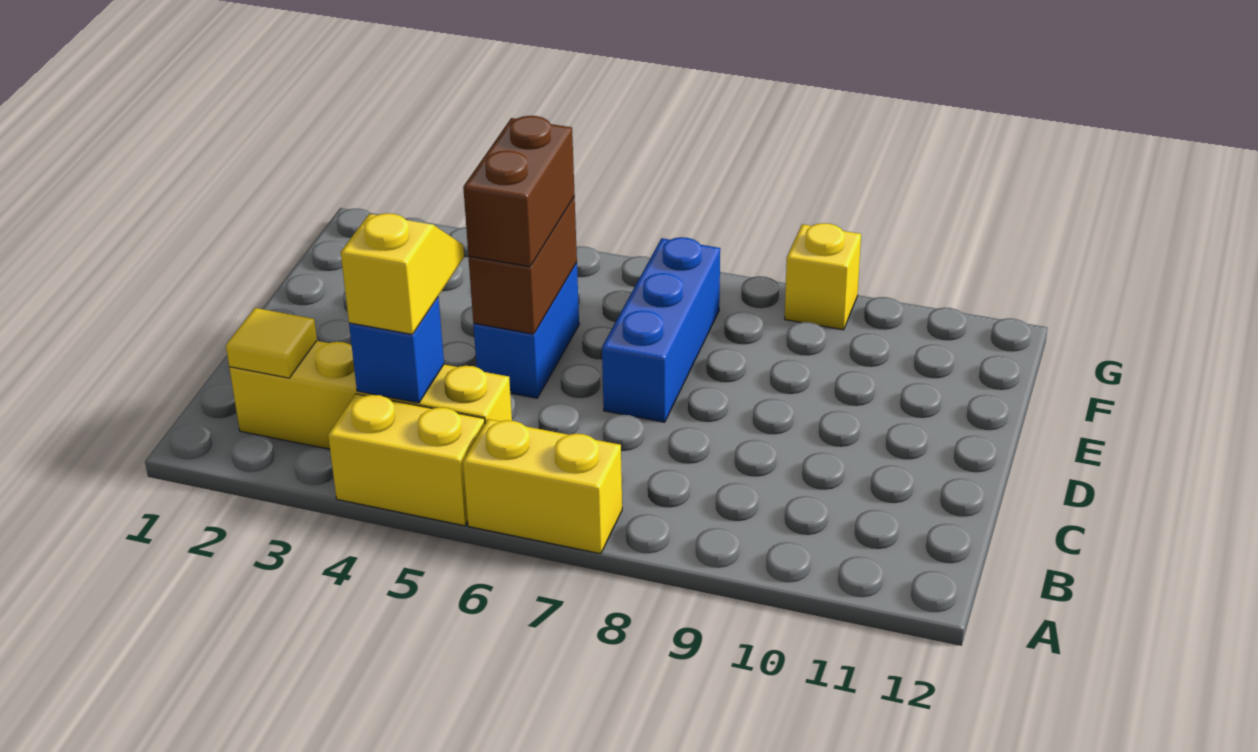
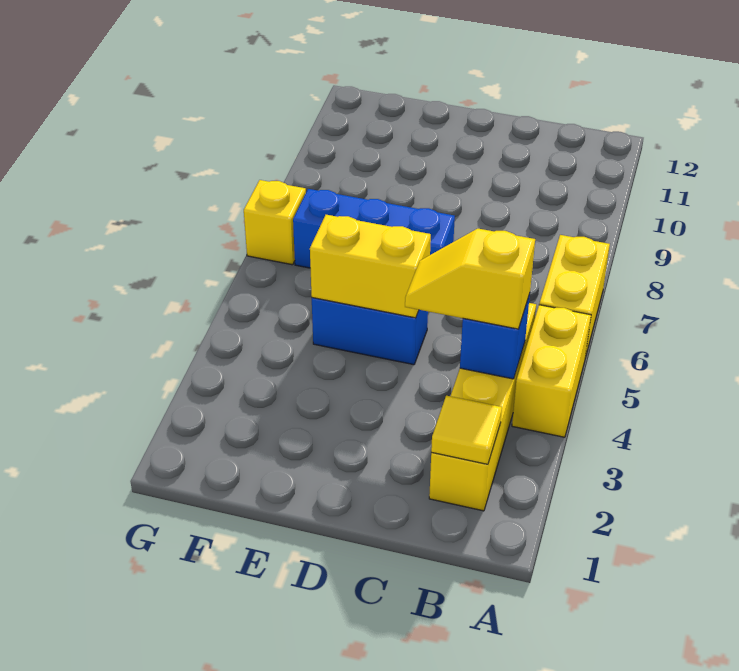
brown 1x2 brick [469,197,577,334] -> yellow 1x2 brick [310,215,431,318]
brown 1x2 brick [463,116,575,267] -> none
yellow 1x1 brick [785,223,861,330] -> yellow 1x1 brick moved to [244,180,306,265]

